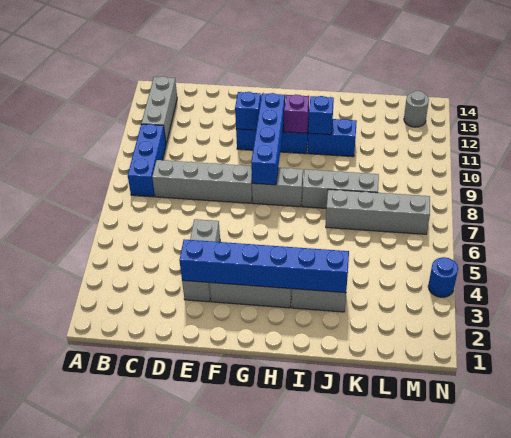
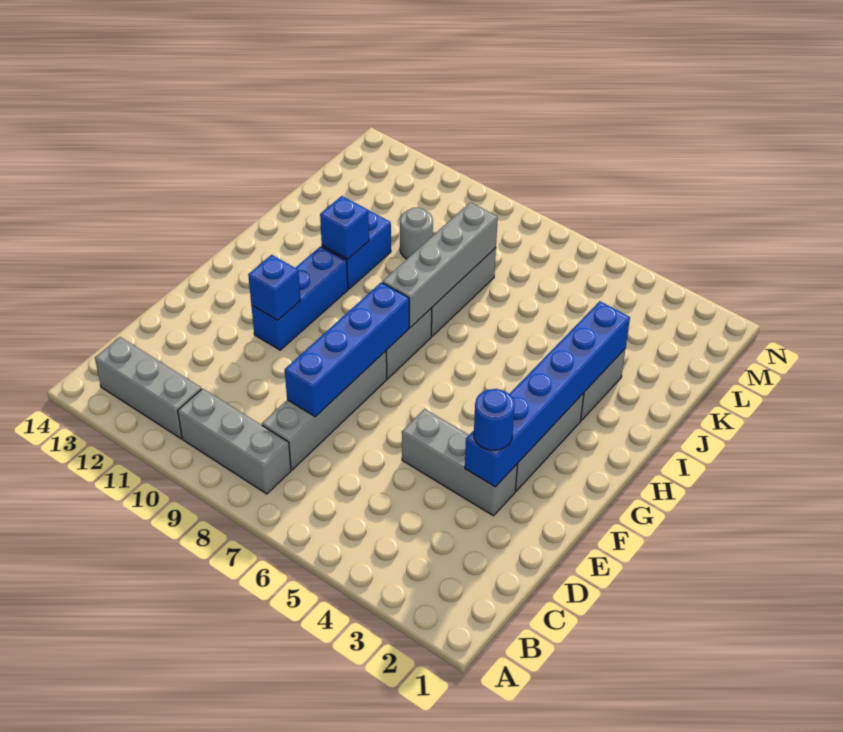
blue 1x3 brick [128,124,166,197] -> grey 1x3 brick [178,389,291,494]
blue 1x4 brick [251,93,285,185] -> blue 1x4 brick turned to [285,282,409,417]
purple 1x1 brick [284,95,309,133] -> none
grey 1x4 brick [326,189,430,234] -> grey 1x4 brick moved to [382,202,498,327]
grey 1x1 round brick [404,91,429,127] -> grey 1x1 round brick moved to [400,207,433,259]
blue 1x1 round brick [428,257,458,297] -> blue 1x1 round brick moved to [474,389,515,450]

